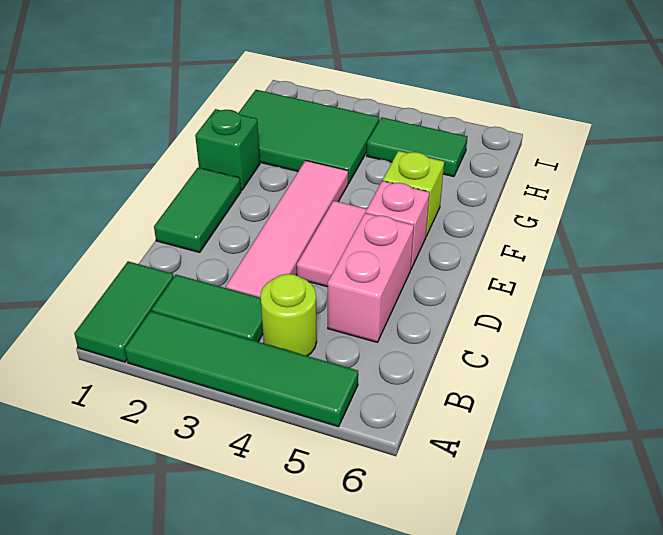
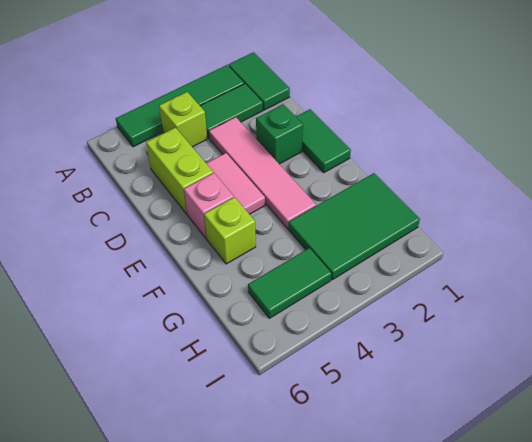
lime 1x1 round brick [260,274,317,356] -> lime 1x1 brick [159,92,207,147]
pink 1x2 brick [328,213,414,342] -> lime 1x2 brick [146,128,213,214]
green 1x1 brick [195,109,260,191] -> green 1x1 brick moved to [256,104,303,164]

